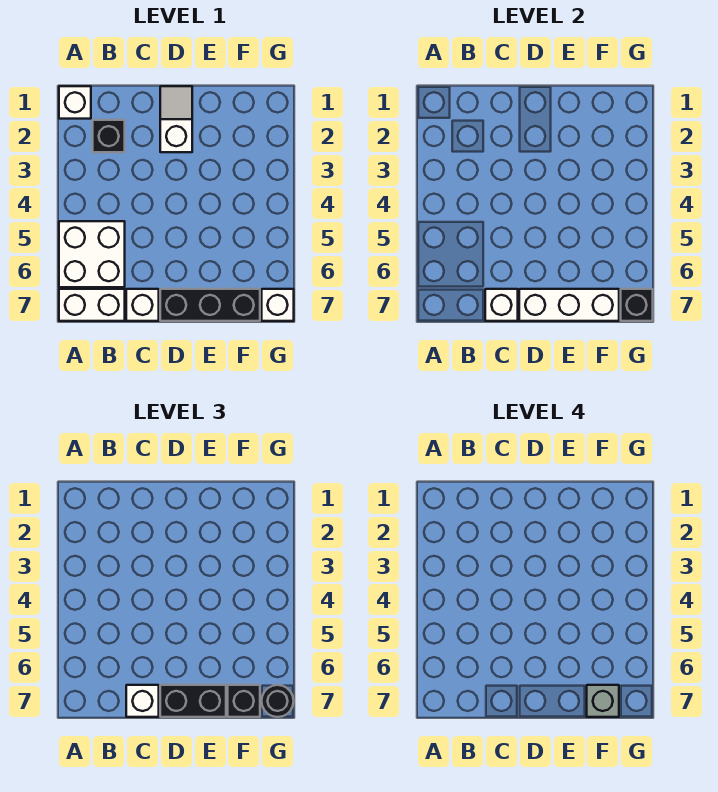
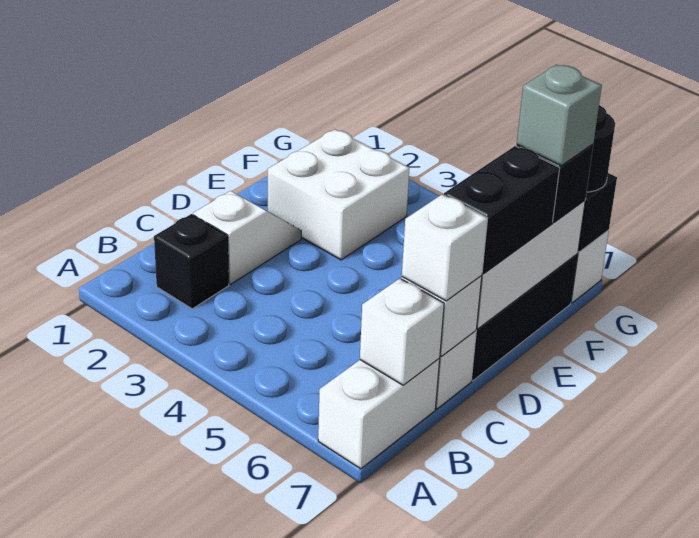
white 1x1 brick [59,86,91,119] -> white 1x1 brick moved to [360,278,444,385]
white 2x2 brick [59,221,125,287] -> white 2x2 brick moved to [268,129,409,260]
white 1x2 slope [160,86,192,152] -> white 1x2 slope turned to [193,191,301,284]

